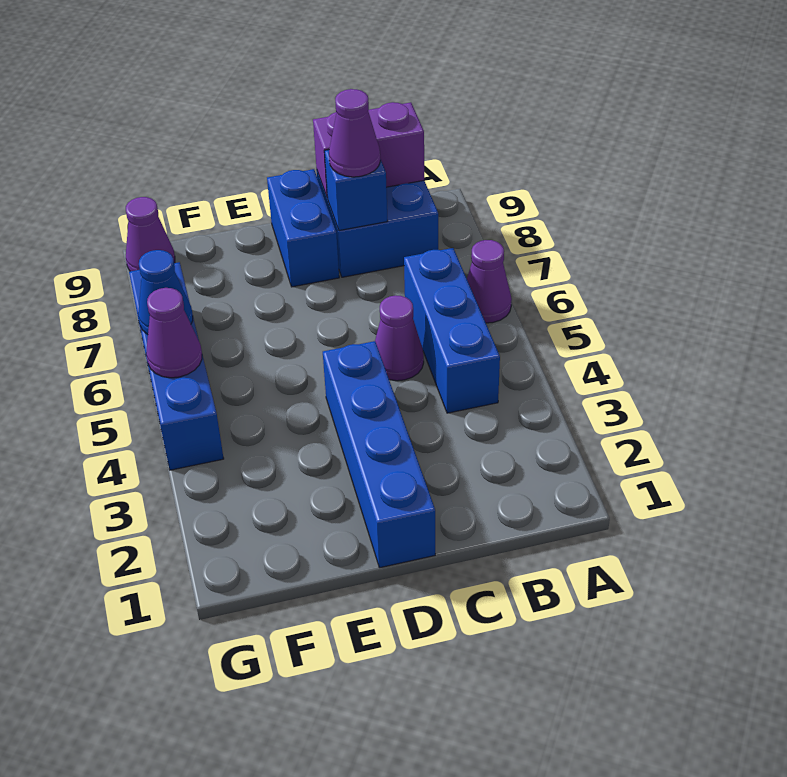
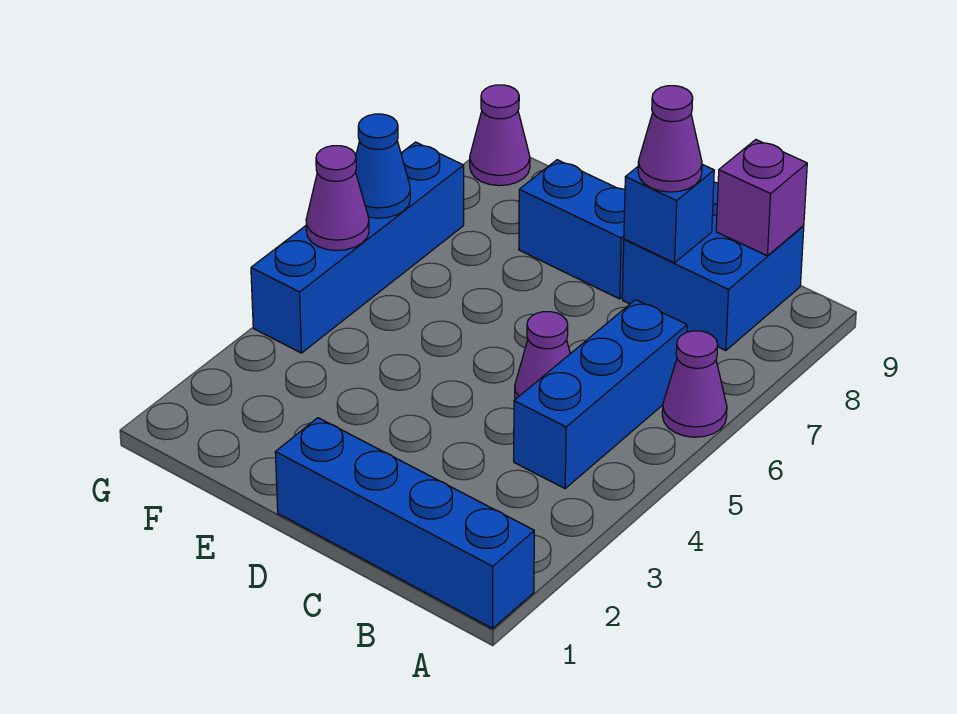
purple 1x2 brick [313,102,424,198] -> purple 1x1 brick [716,140,807,256]
blue 1x4 brick [323,341,435,568] -> blue 1x4 brick turned to [275,418,534,628]
blue 1x2 brick [267,169,339,287] -> blue 1x2 brick turned to [519,160,625,299]

